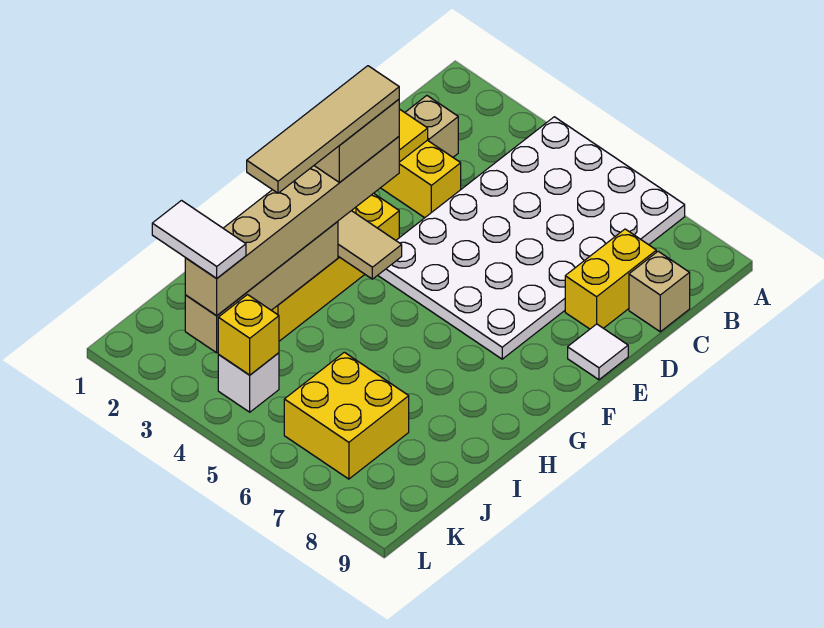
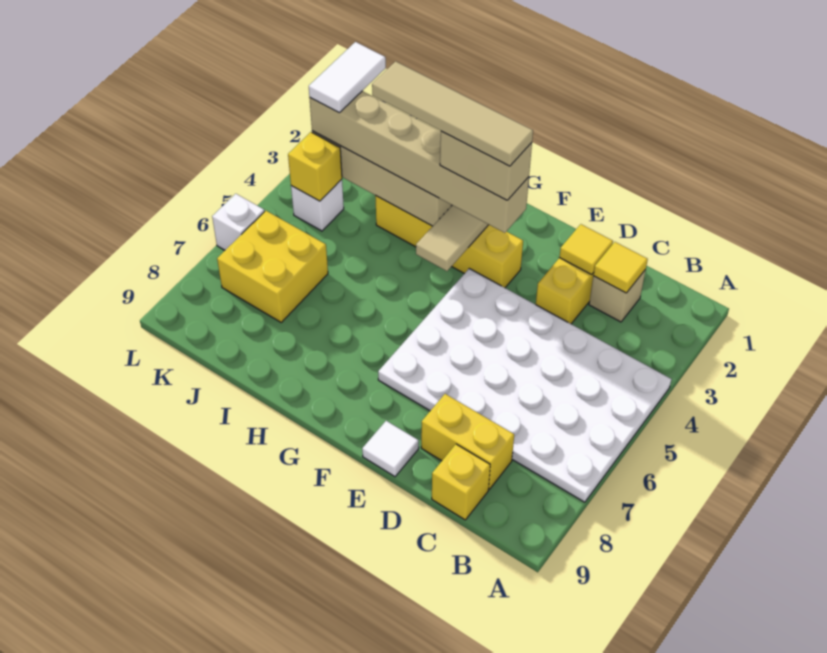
none -> yellow 1x1 tile [593,242,648,293]
tan 1x1 brick [629,251,690,332] -> yellow 1x1 brick [432,444,490,520]
none -> white 1x1 brick [212,194,265,250]

